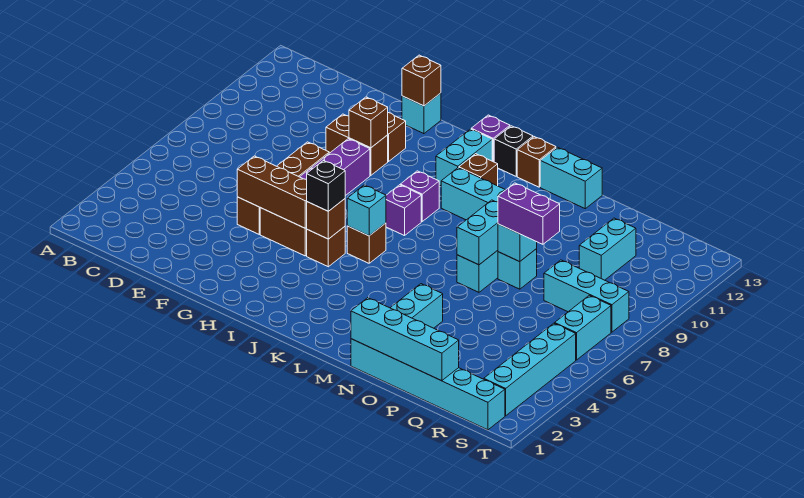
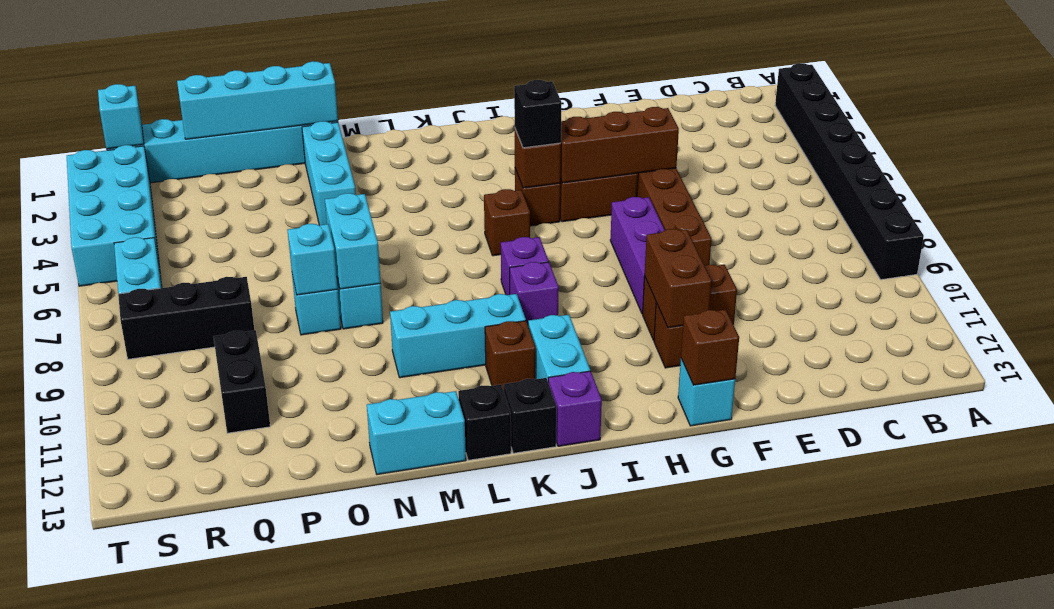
none -> black 1x8 brick [775,63,924,280]
brown 1x1 brick [349,97,388,148] -> brown 1x2 brick [645,229,712,328]
cyan 1x1 brick [347,185,386,236] -> cyan 1x1 brick moved to [98,84,144,149]
brown 1x1 brick [517,137,556,187] -> black 1x1 brick [458,385,511,460]
purple 1x2 brick [498,183,560,244] -> none
cyan 1x3 brick [544,260,629,332] -> black 1x3 brick [118,277,254,359]
cyan 1x2 brick [579,218,636,280] -> black 1x2 brick [214,330,270,433]
cyan 1x4 brick [484,323,576,416] -> cyan 2x4 brick [67,145,160,286]

